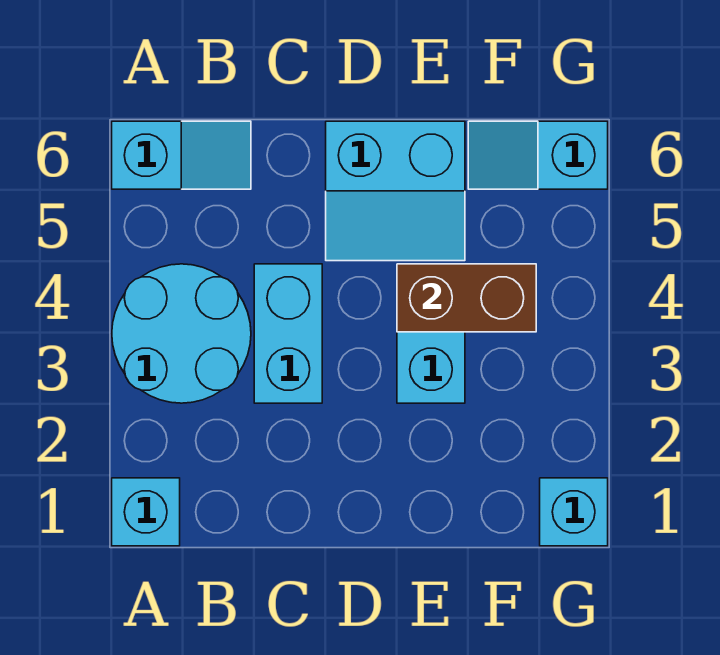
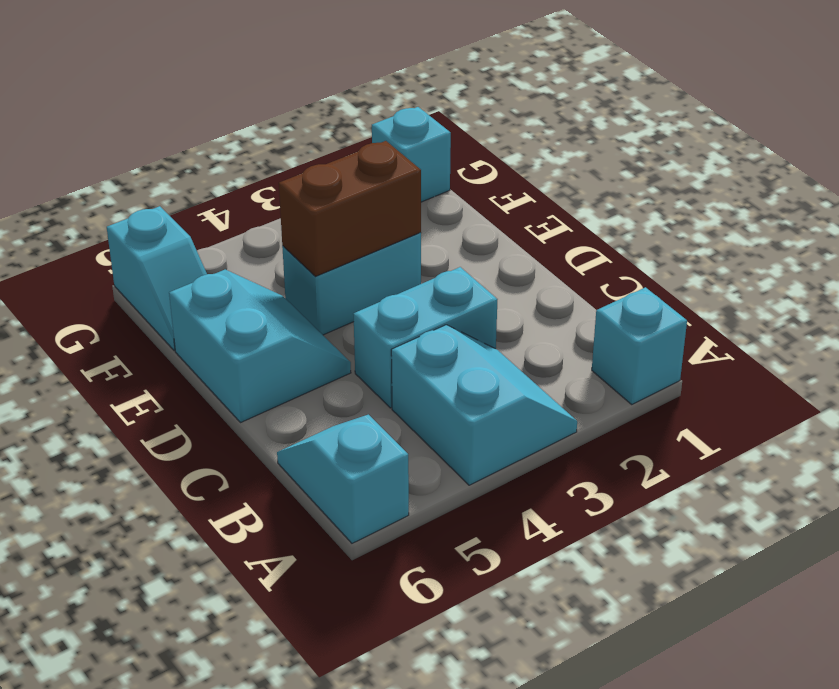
cyan 2x2 round brick [112,264,251,403] -> cyan 2x2 slope [391,325,577,485]
brown 1x2 brick [397,264,536,332] -> brown 1x2 brick turned to [279,141,421,277]

